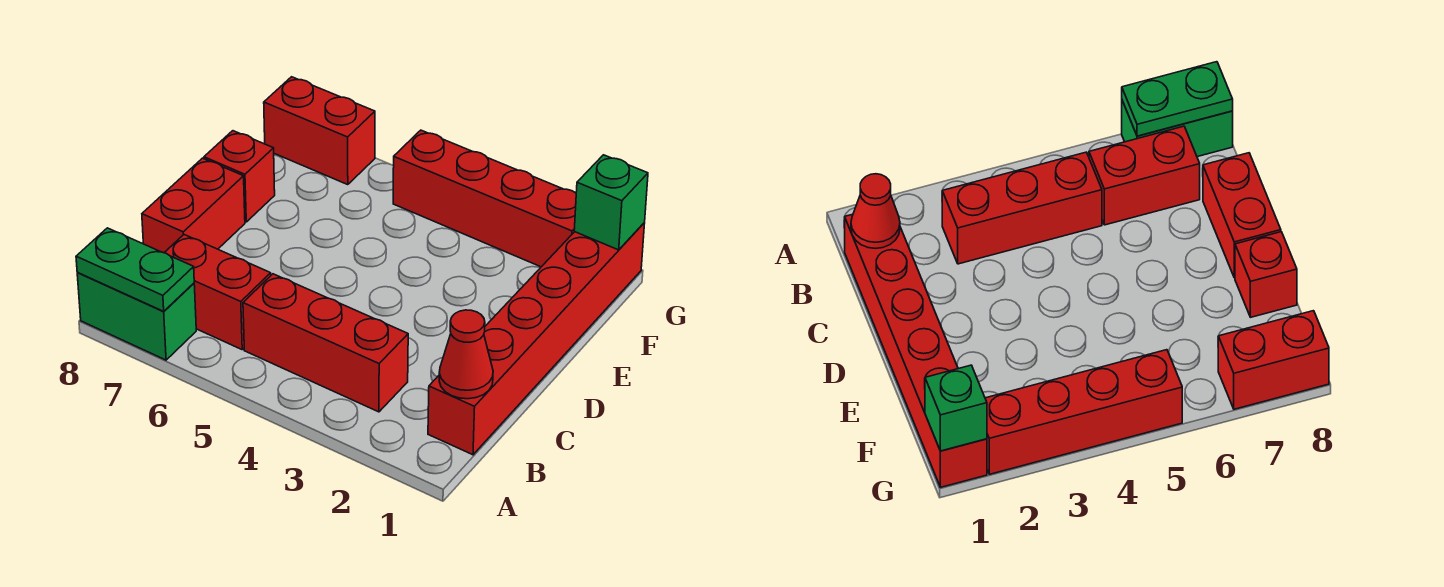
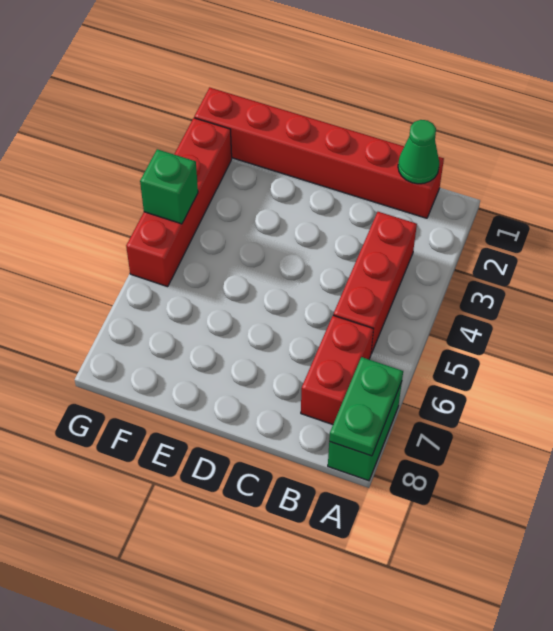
red 1x1 cone [439,310,493,399] -> green 1x1 cone [398,120,439,184]
red 1x2 brick [142,158,245,253] -> none
red 1x1 brick [204,131,275,222] -> none
green 1x1 brick [574,155,648,250] -> green 1x1 brick moved to [140,149,198,224]
red 1x2 brick [264,77,375,185] -> none

